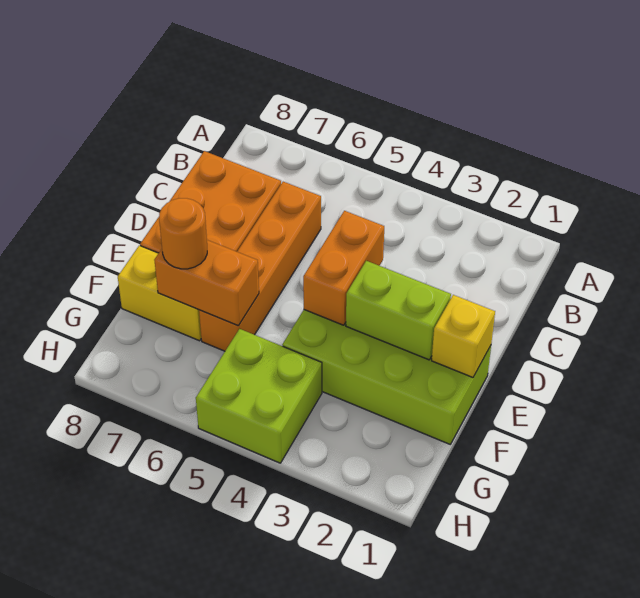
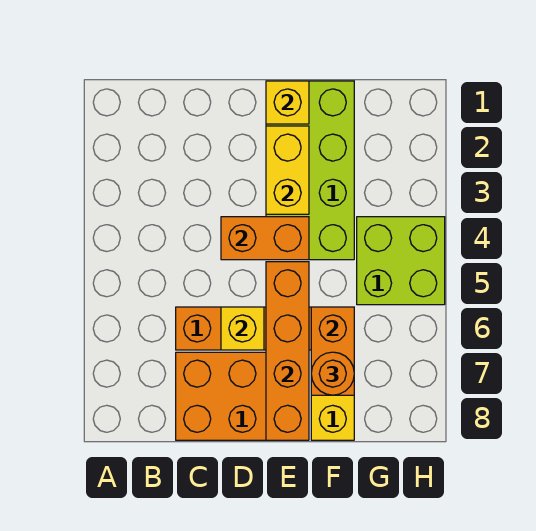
none -> yellow 1x1 brick [221,307,264,350]
lime 1x2 brick [346,261,451,360] -> yellow 1x2 brick [266,126,309,214]
none -> orange 1x4 brick [266,262,309,440]

